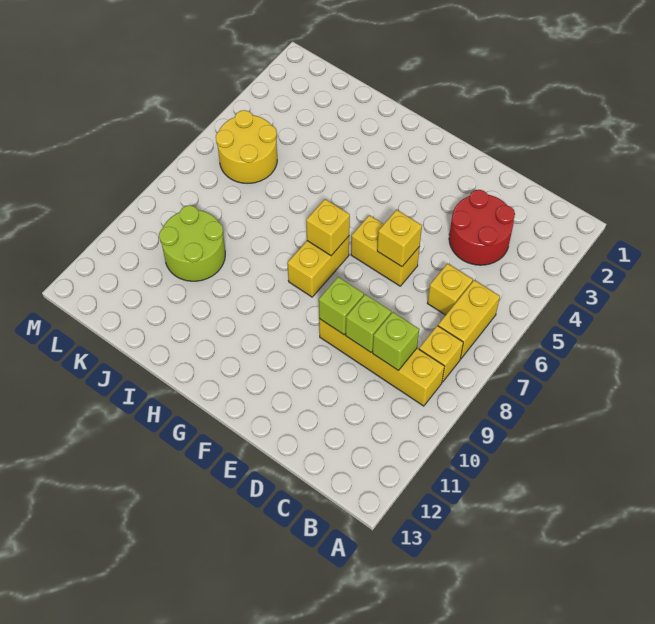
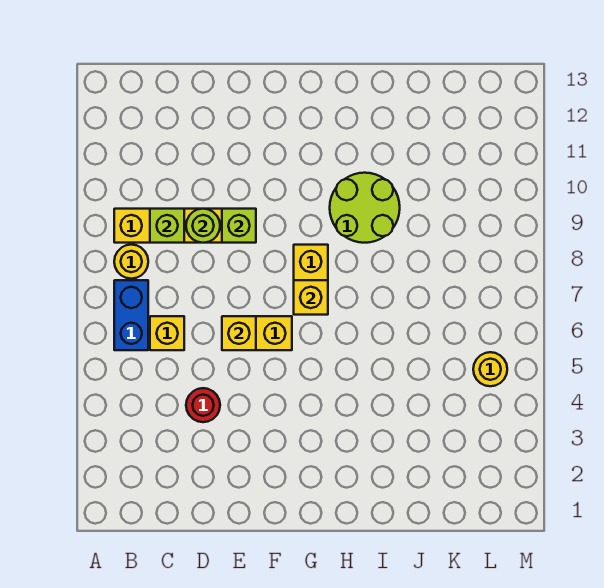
yellow 1x2 brick [438,280,500,359] -> blue 1x2 brick [114,280,148,350]
yellow 1x1 brick [419,326,463,382] -> yellow 1x1 round brick [114,245,148,279]
red 2x2 round brick [449,190,515,265] -> red 1x1 round brick [186,388,220,422]
lime 1x1 brick [346,294,391,352] -> lime 1x1 round brick [186,209,220,243]
lime 2x2 round brick [159,205,225,281] -> lime 2x2 round brick moved to [330,173,400,243]
yellow 2x2 round brick [216,110,277,183] -> yellow 1x1 round brick [473,352,507,386]

